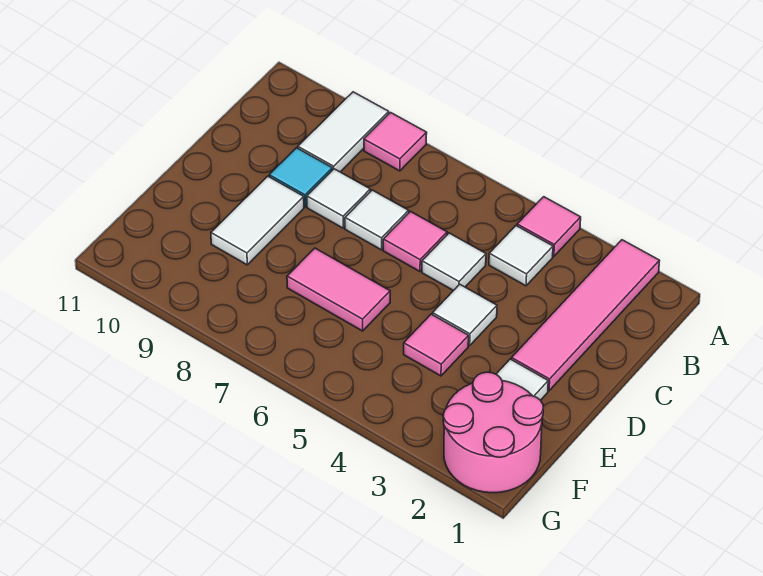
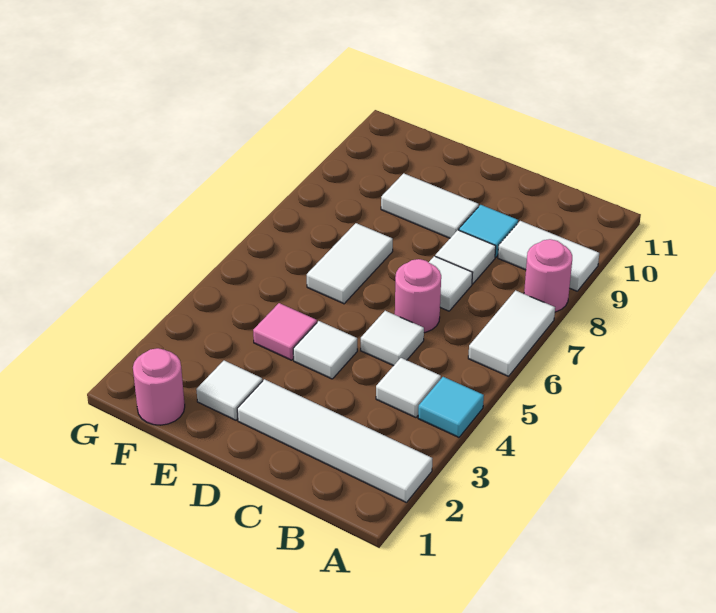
pink 1x4 tile [512,240,659,391] -> white 1x4 tile [237,379,432,503]
pink 1x1 tile [517,197,581,256] -> cyan 1x1 tile [418,377,484,437]
none -> white 1x2 tile [468,290,555,376]
pink 1x1 tile [364,113,427,171] -> pink 1x1 round brick [524,239,572,312]
pink 1x1 tile [383,212,447,271] -> pink 1x1 round brick [395,259,441,333]
pink 1x2 tile [287,248,390,331] -> white 1x2 tile [307,223,393,304]
pink 2x2 round brick [443,372,543,493] -> pink 1x1 round brick [133,348,185,425]

